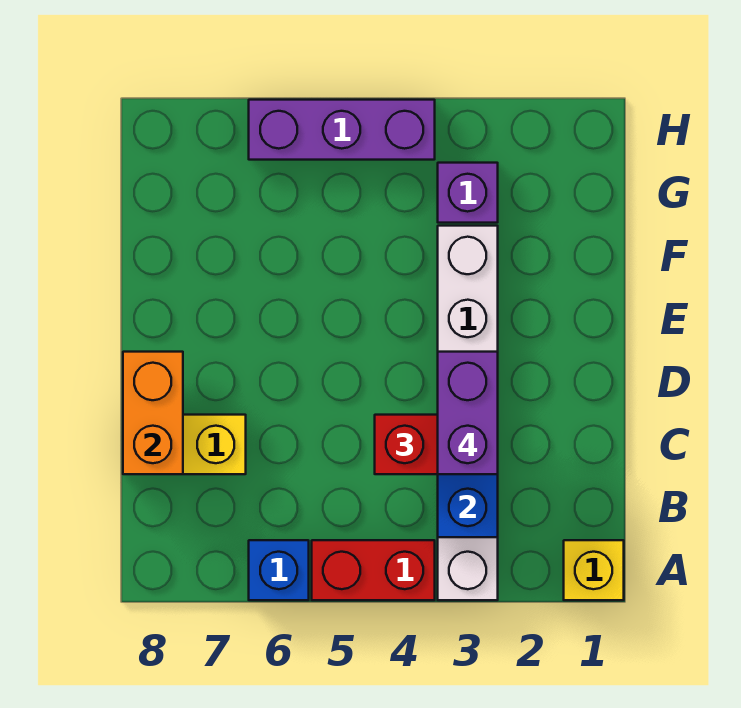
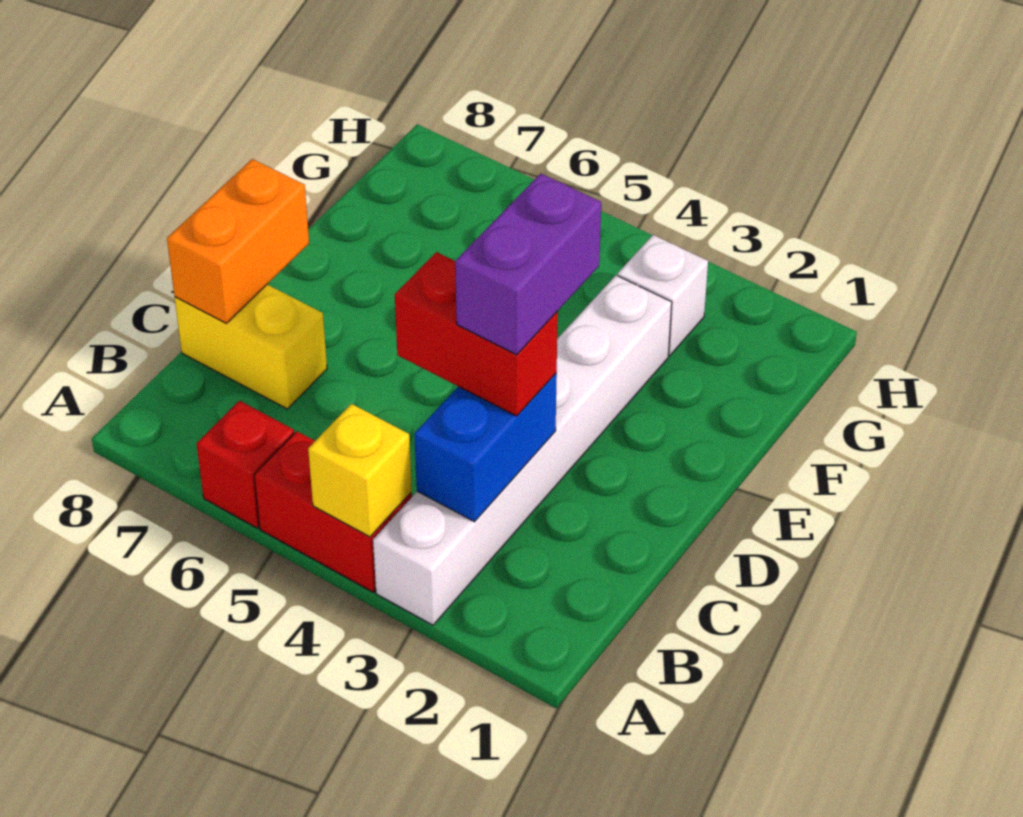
yellow 1x1 brick [564,540,624,600] -> yellow 1x1 brick moved to [308,404,412,537]
blue 1x1 brick [249,540,309,600] -> red 1x1 brick [197,401,294,528]
purple 1x1 brick [438,163,498,223] -> white 1x1 brick [618,235,708,356]
purple 1x3 brick [249,100,435,160] -> none

